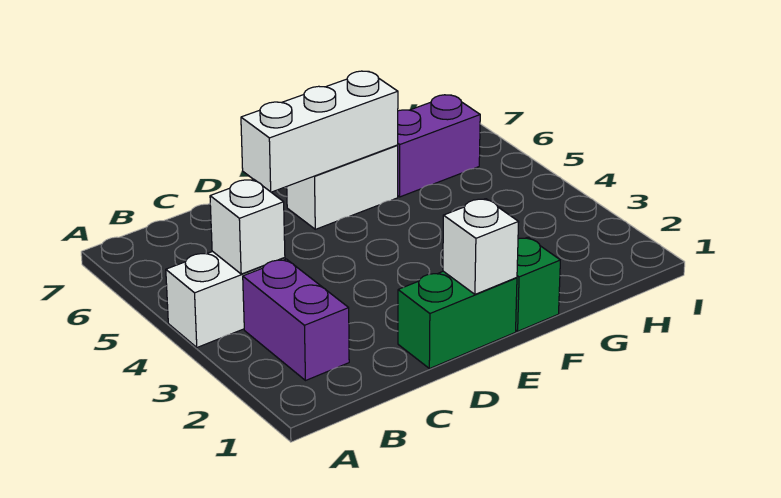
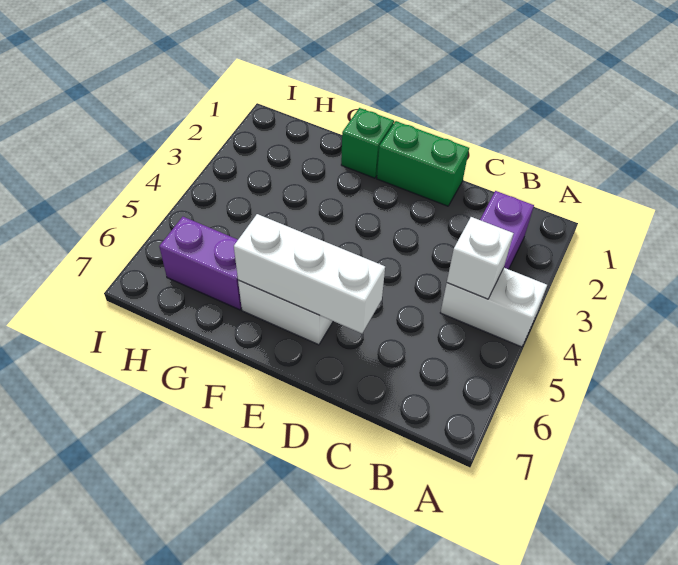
white 1x1 brick [443,199,519,294] -> none

